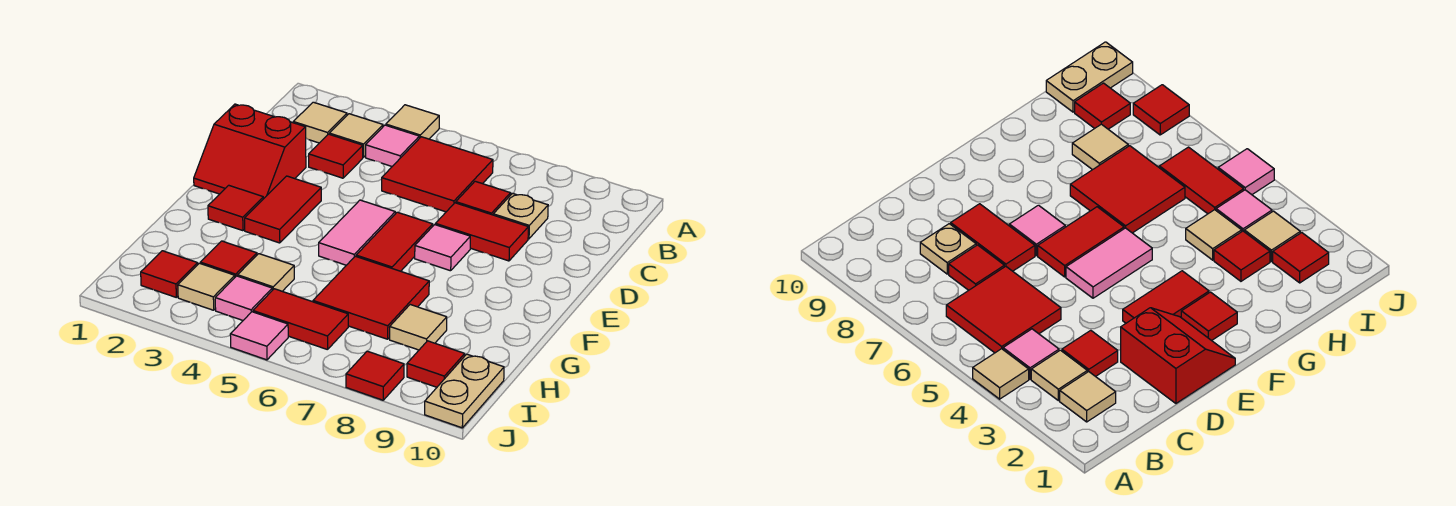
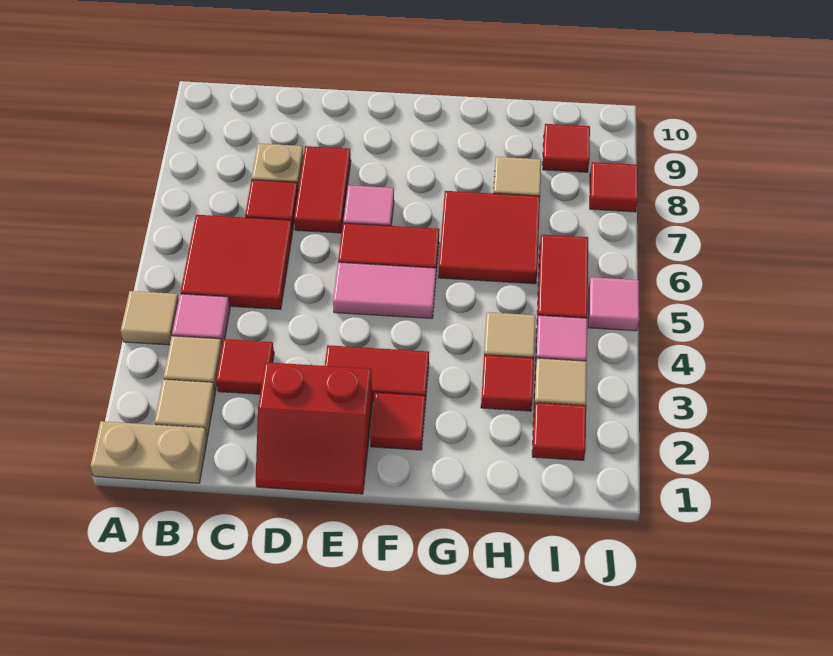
red 2x2 slope [194,104,306,199] -> red 2x2 slope turned to [256,362,373,494]
tan 1x2 plate [425,354,504,428] -> tan 1x2 plate moved to [91,421,207,483]

